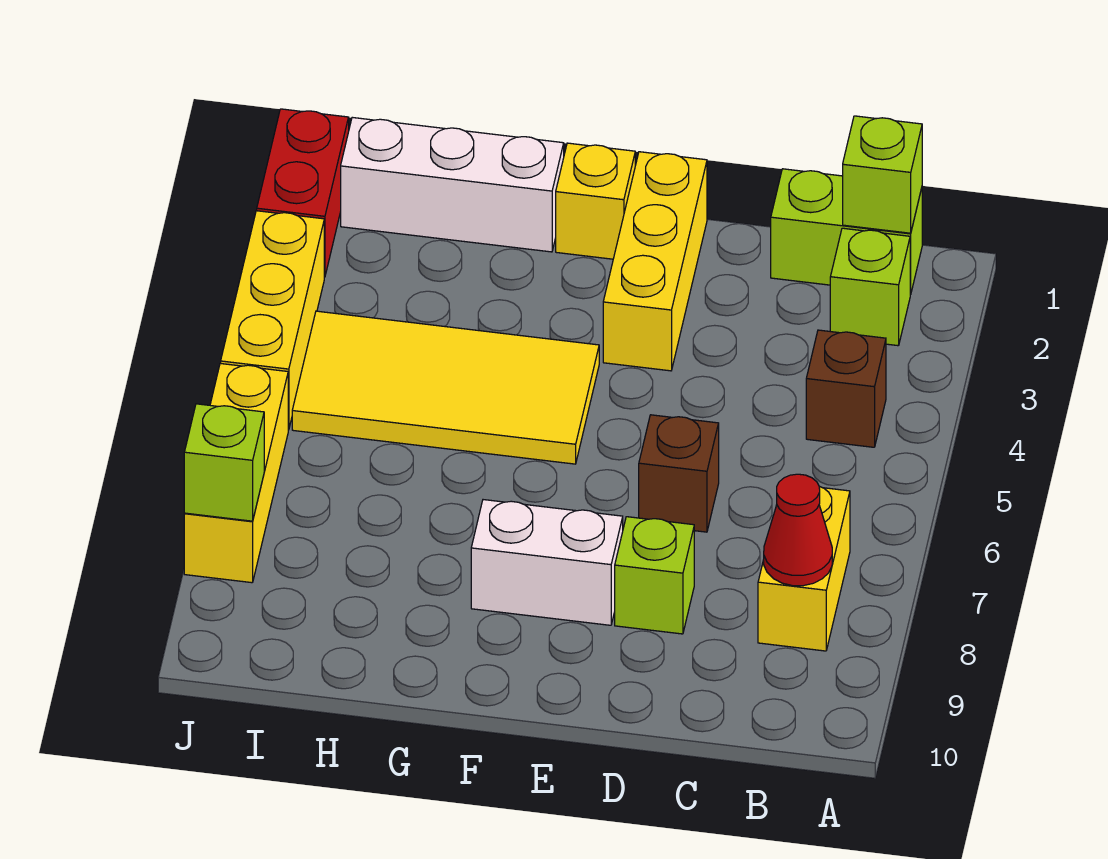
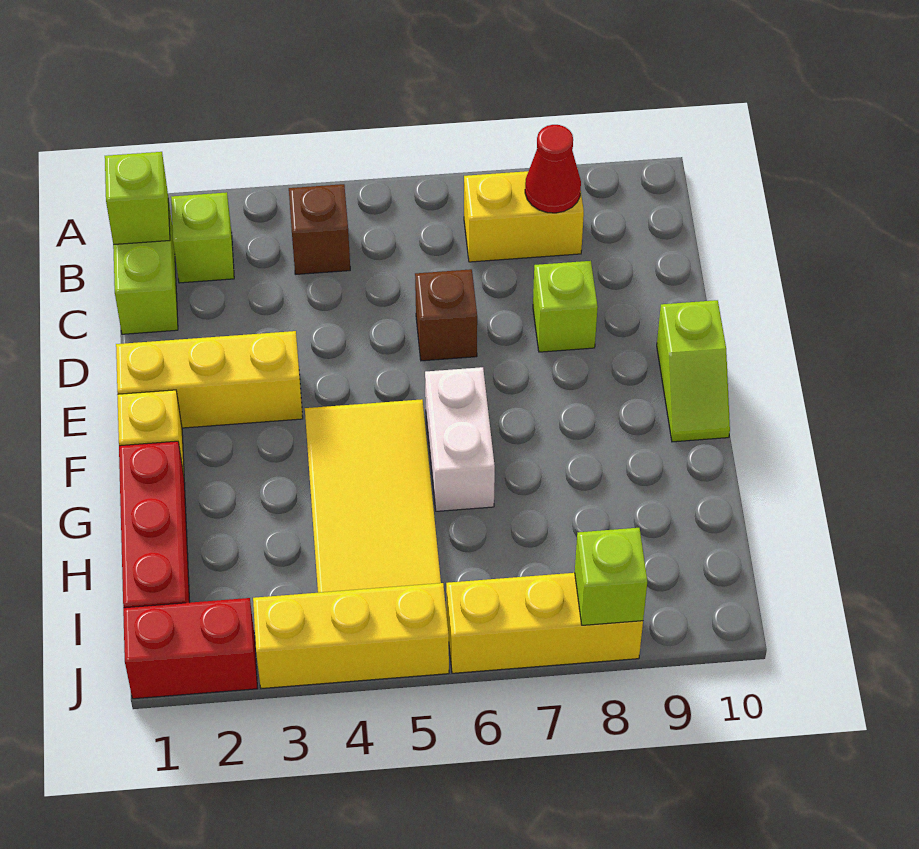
white 1x2 brick [471,500,623,625] -> white 1x2 brick moved to [425,367,495,511]
none -> lime 1x2 slope [657,300,730,442]
white 1x3 brick [341,117,564,252] -> red 1x3 brick [119,441,190,608]

